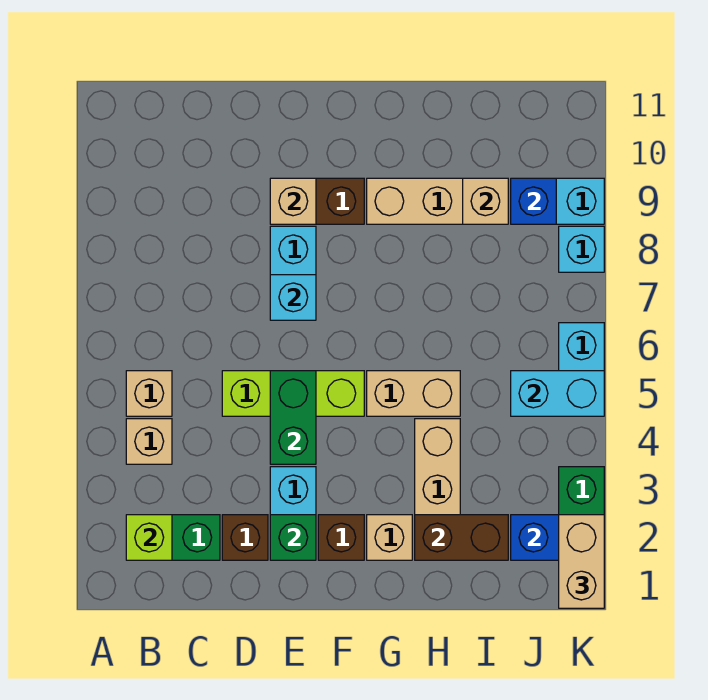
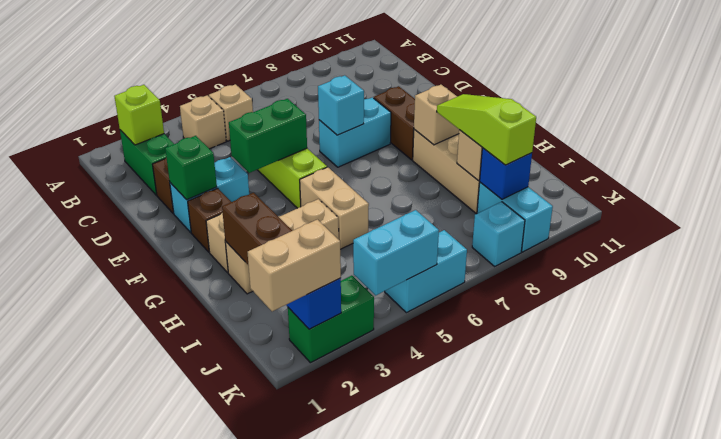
tan 1x1 brick [270,178,316,224] -> tan 1x1 brick moved to [414,85,459,145]
none -> lime 1x3 slope [437,94,536,165]
cyan 1x2 brick [511,371,604,416] -> cyan 1x2 brick turned to [353,210,439,295]

